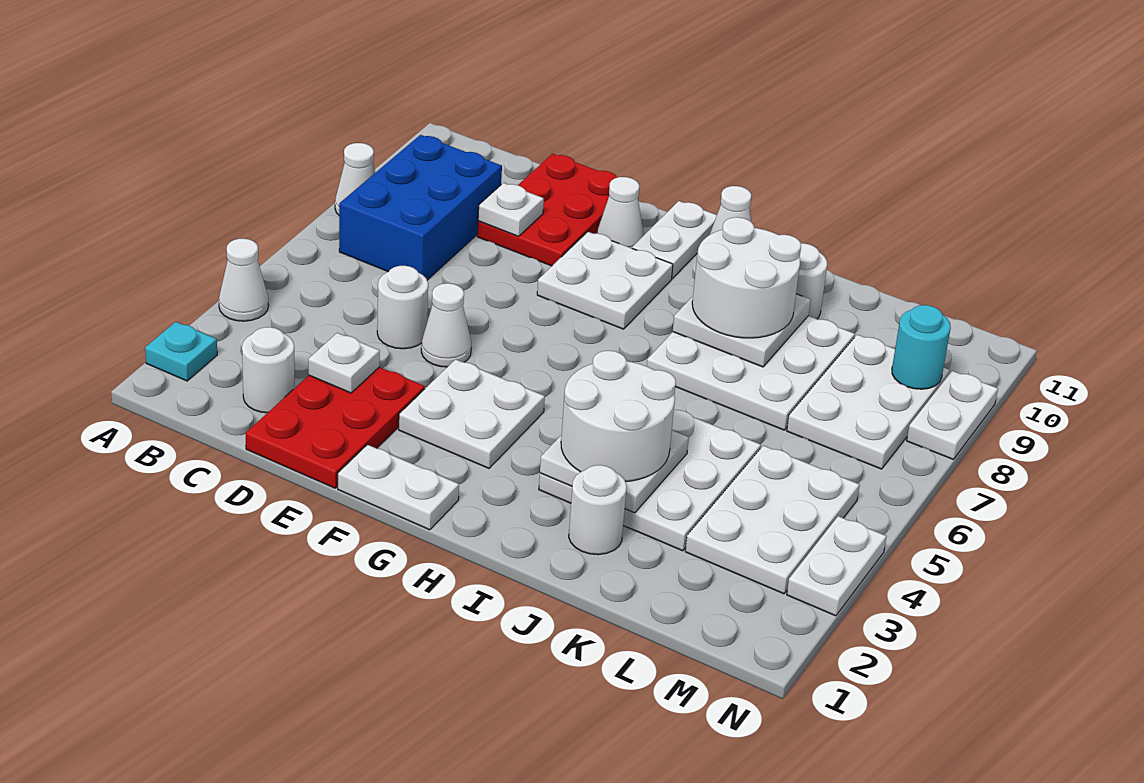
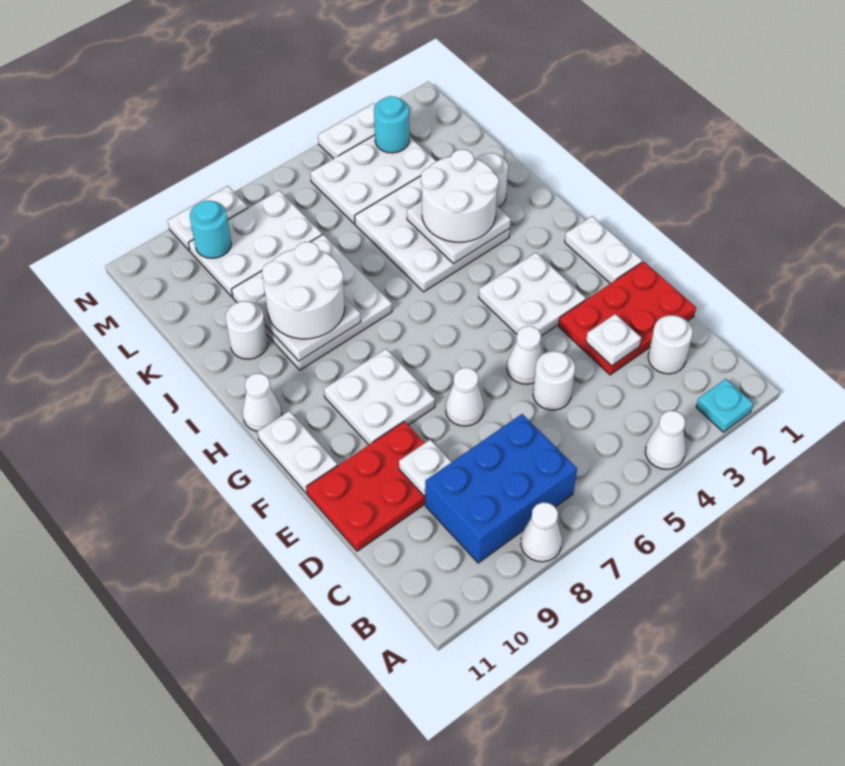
white 1x1 cone [597,177,644,248] -> white 1x1 cone moved to [446,368,484,426]
white 1x2 plate [632,201,717,278] -> white 1x2 plate turned to [258,411,338,493]
none -> cyan 1x1 round brick [374,96,409,153]

